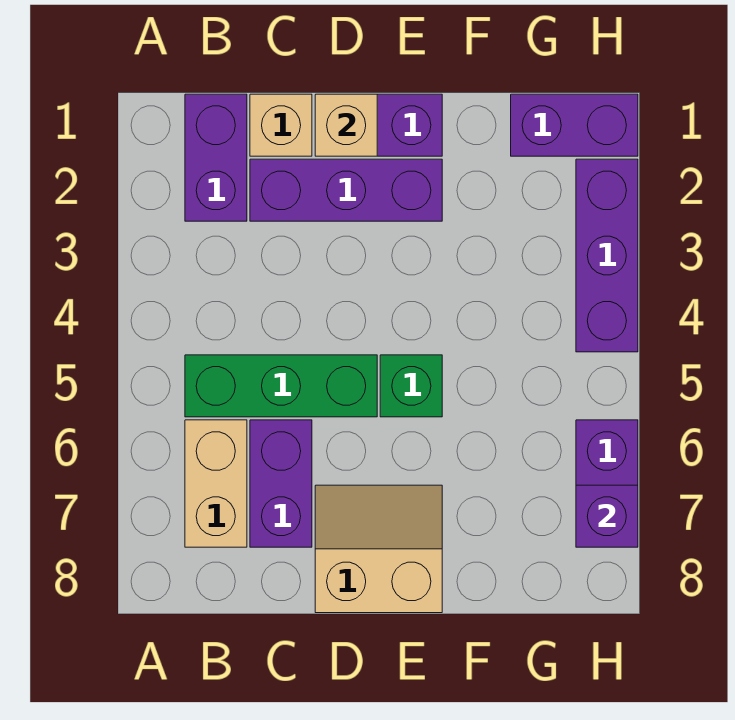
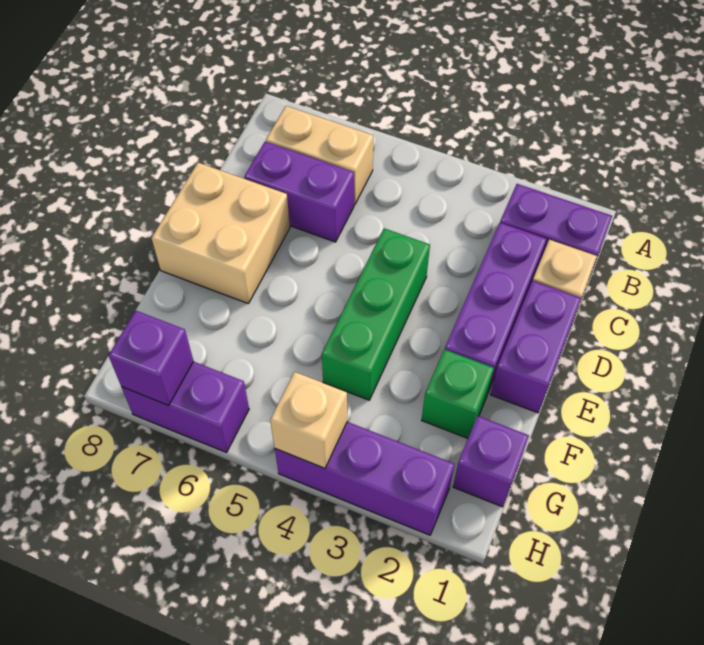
green 1x3 brick [185,355,377,417] -> green 1x3 brick moved to [322,228,430,400]
tan 1x1 brick [315,94,377,156] -> tan 1x1 brick moved to [270,372,347,468]
tan 2x2 slope [315,485,442,613] -> tan 2x2 brick [152,163,290,303]
green 1x1 brick [380,355,442,417] -> green 1x1 brick moved to [422,349,494,438]
purple 1x2 brick [511,94,638,156] -> purple 1x1 brick [453,416,529,507]

